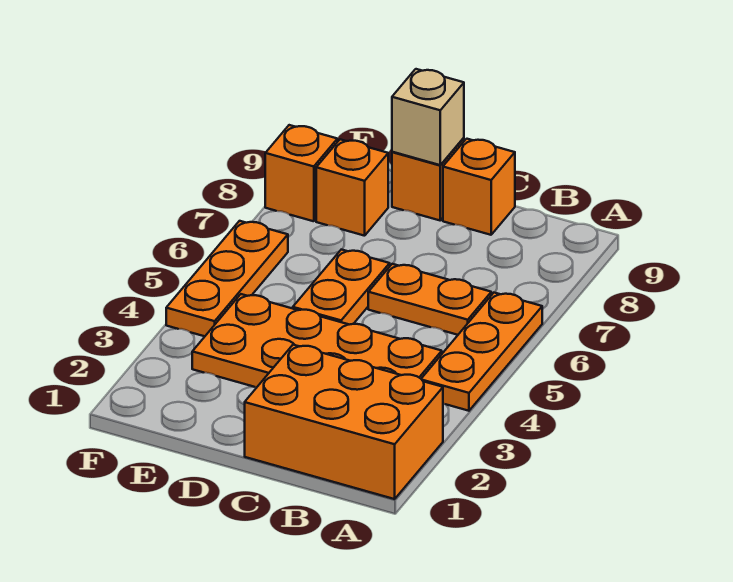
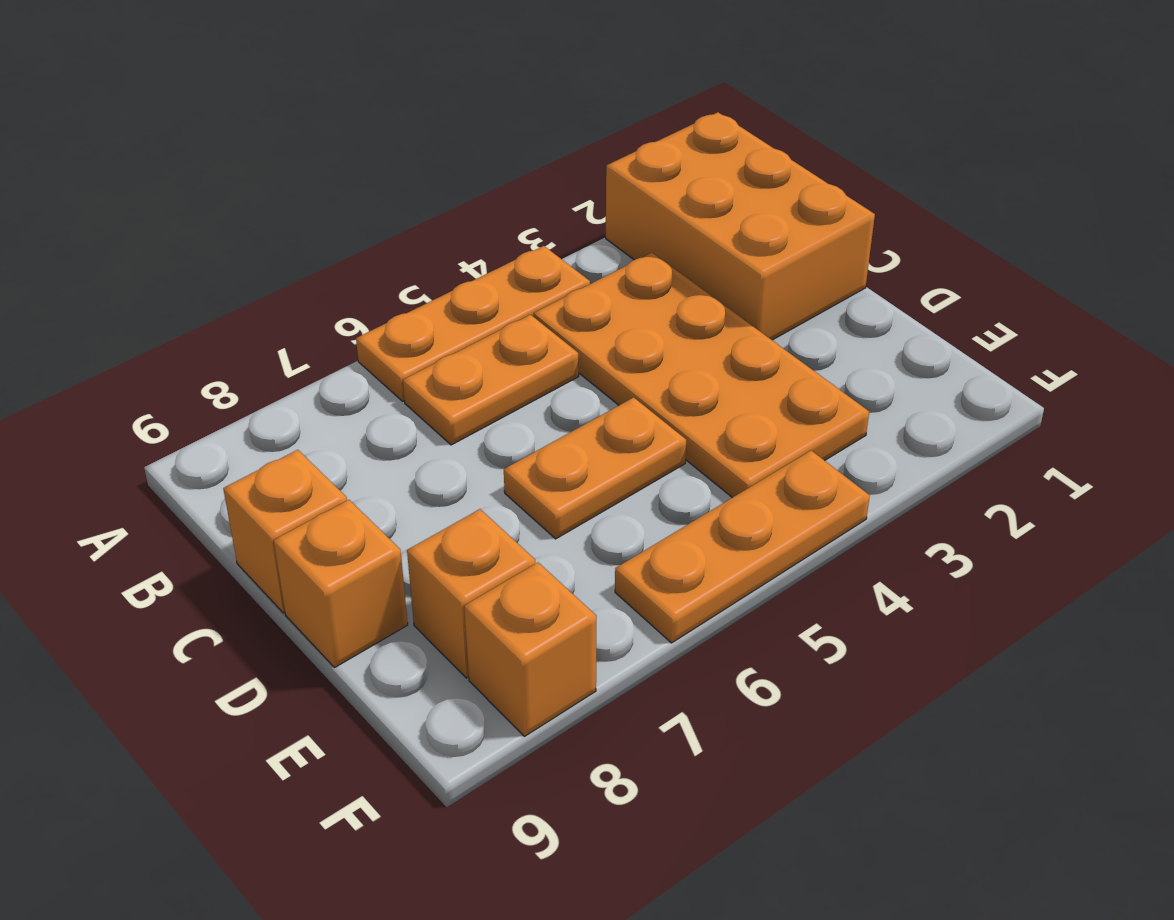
orange 1x2 plate [368,264,491,335] -> orange 1x2 plate turned to [403,315,579,445]
tan 1x1 brick [392,69,464,165] -> none

